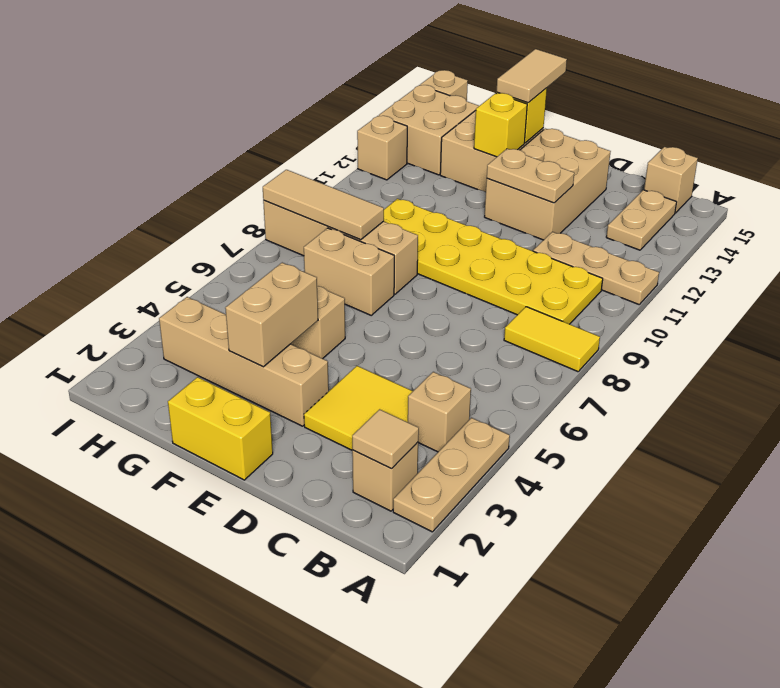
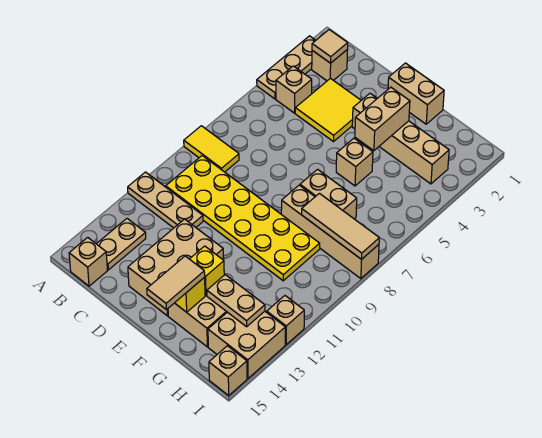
tan 1x2 plate [487,149,574,203] -> tan 1x2 plate moved to [207,275,265,327]
yellow 1x2 brick [168,377,273,480] -> tan 1x2 brick [388,63,444,124]

